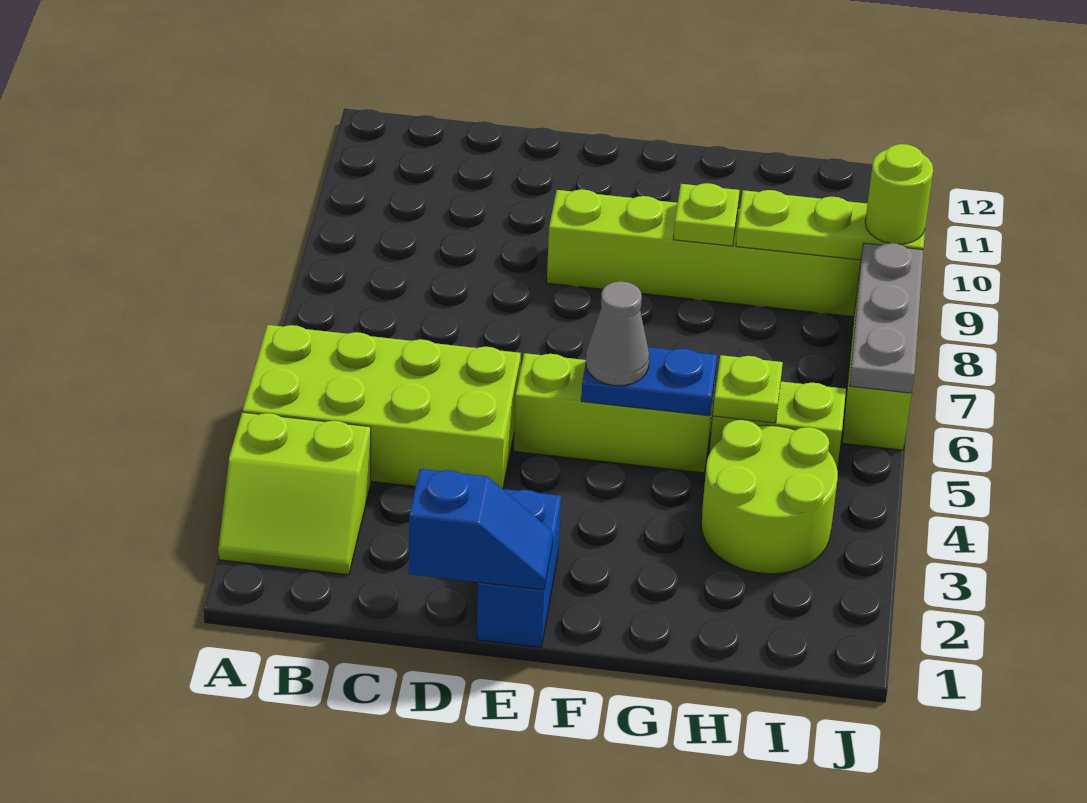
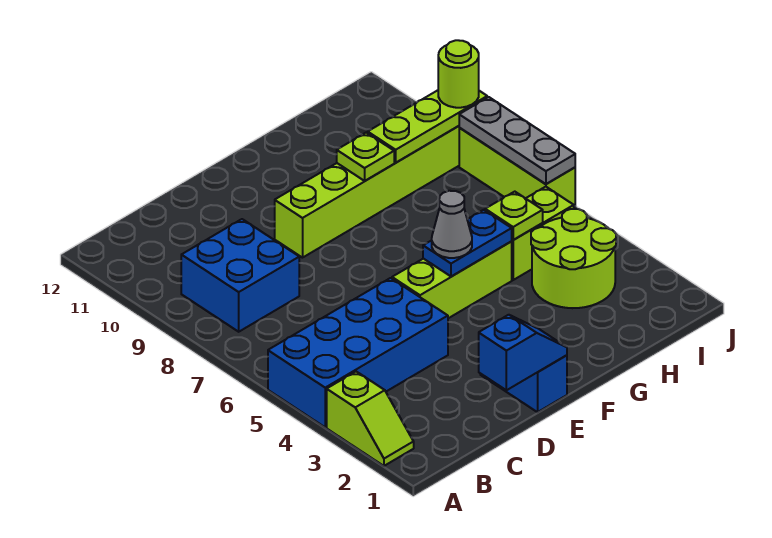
lime 2x2 slope [218,412,371,575] -> lime 1x2 slope [327,372,414,466]
lime 2x4 brick [243,325,521,489] -> blue 2x4 brick [268,278,448,427]
none -> blue 2x2 brick [181,219,299,332]

